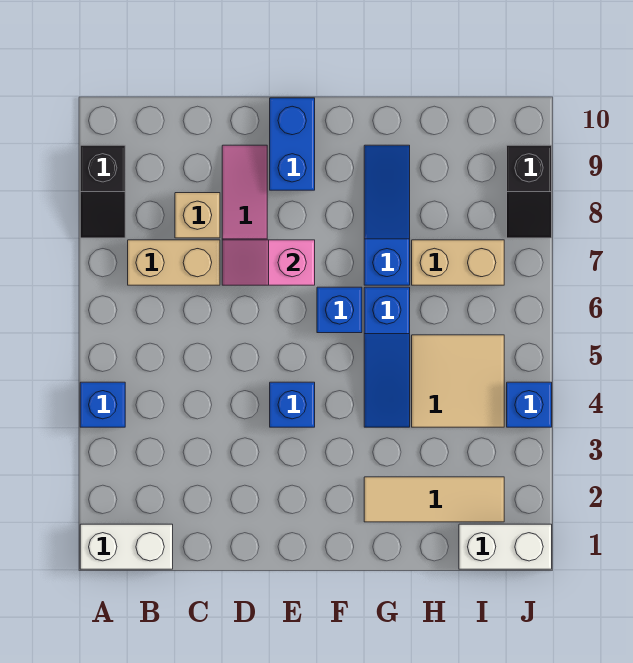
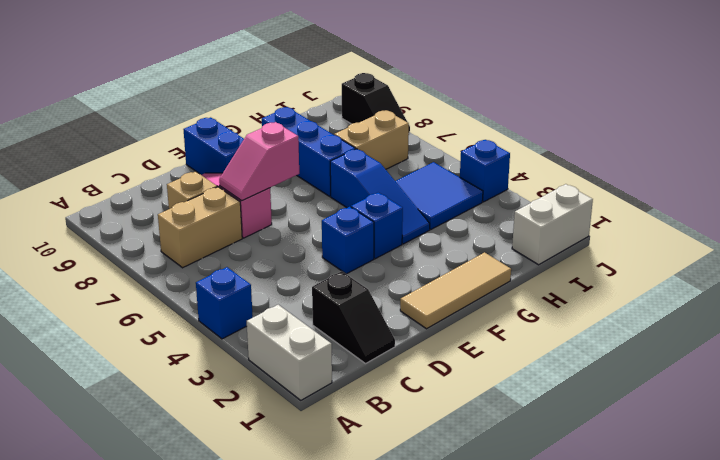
white 1x2 brick [80,524,173,569] -> white 1x2 brick turned to [247,305,332,400]
black 1x2 slope [80,145,125,238] -> black 1x2 slope moved to [312,271,395,364]
blue 1x1 brick [317,287,362,333] -> blue 1x1 brick moved to [351,193,403,259]
tan 1x3 tile [364,477,504,522] -> tan 1x3 tile moved to [400,252,511,329]
blue 1x3 slope [364,145,410,285] -> blue 1x3 brick [262,107,355,196]
tan 2x2 tile [412,335,504,427] -> blue 2x2 tile [395,162,483,230]

